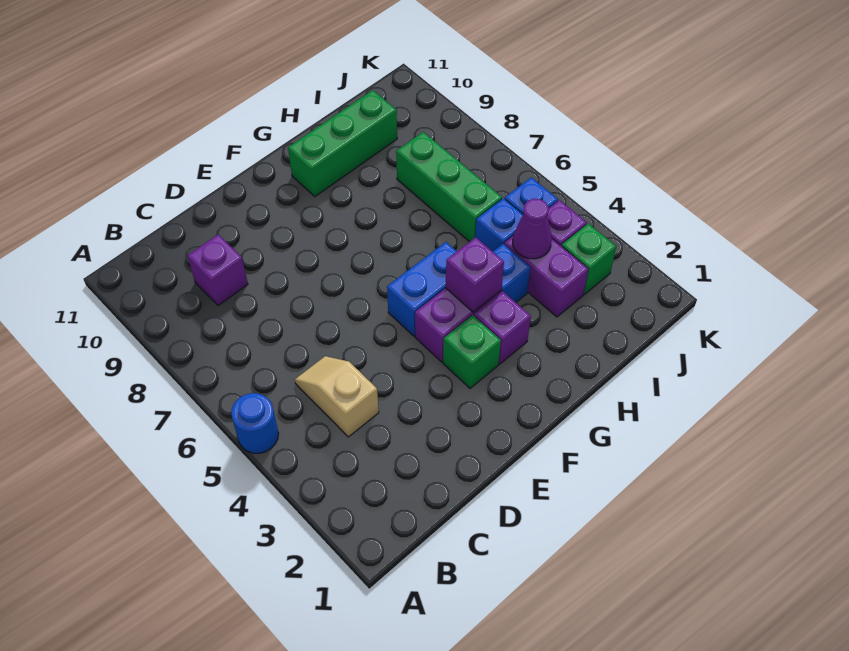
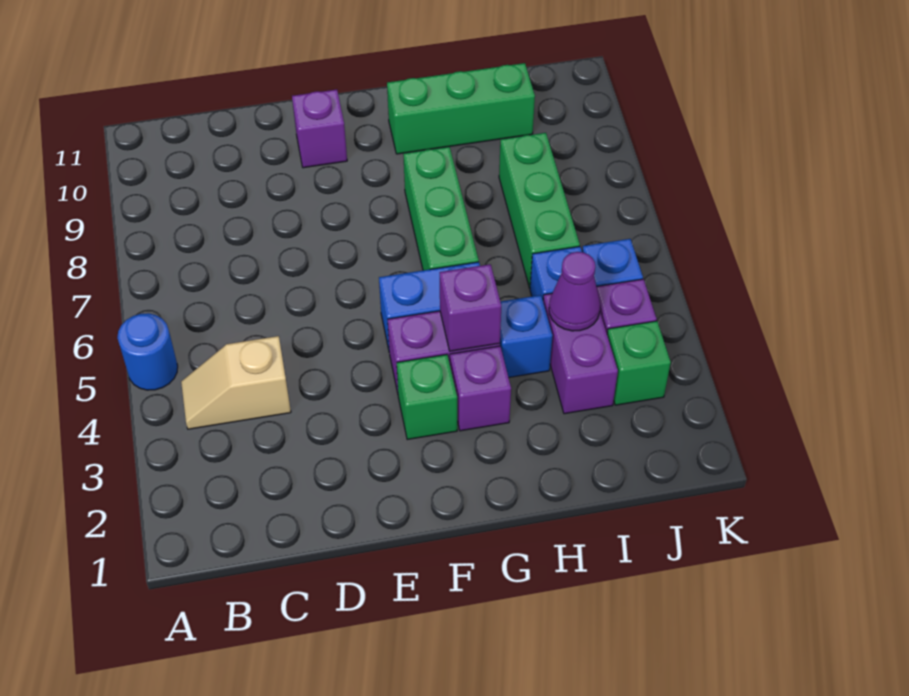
tan 1x2 slope [295,356,379,437] -> tan 1x2 slope turned to [181,336,291,429]
purple 1x1 brick [188,235,248,305] -> purple 1x1 brick moved to [292,89,347,168]
none -> green 1x3 brick [403,147,479,270]

